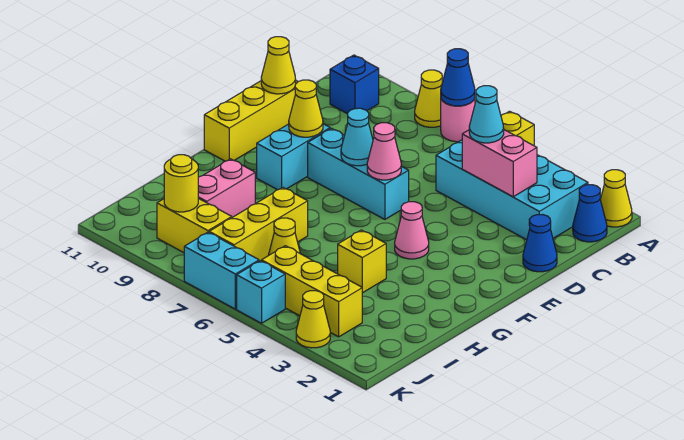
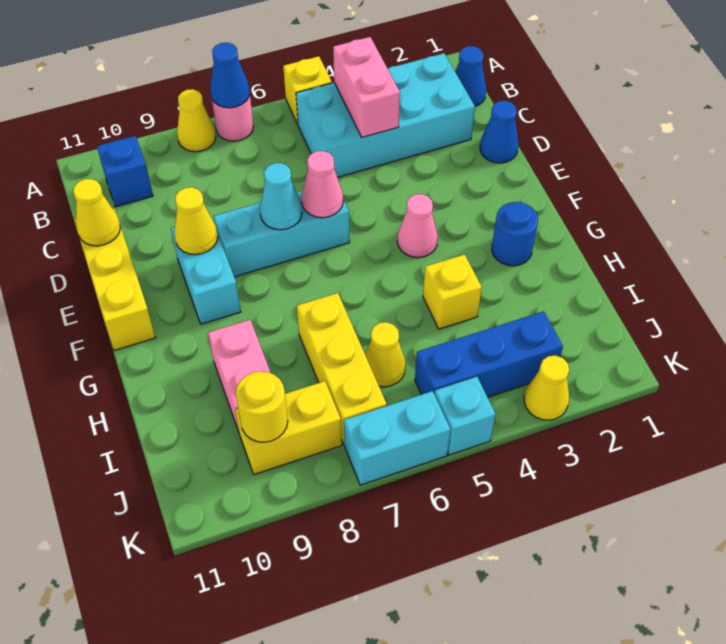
yellow 1x1 cone [600,170,632,227] -> none
pink 1x2 brick [462,130,537,197] -> pink 1x2 brick turned to [333,37,400,137]
cyan 1x1 cone [469,86,504,143] -> none
none -> blue 1x1 round brick [492,202,538,266]
yellow 1x3 brick [262,246,362,337] -> blue 1x3 brick [415,311,563,397]

